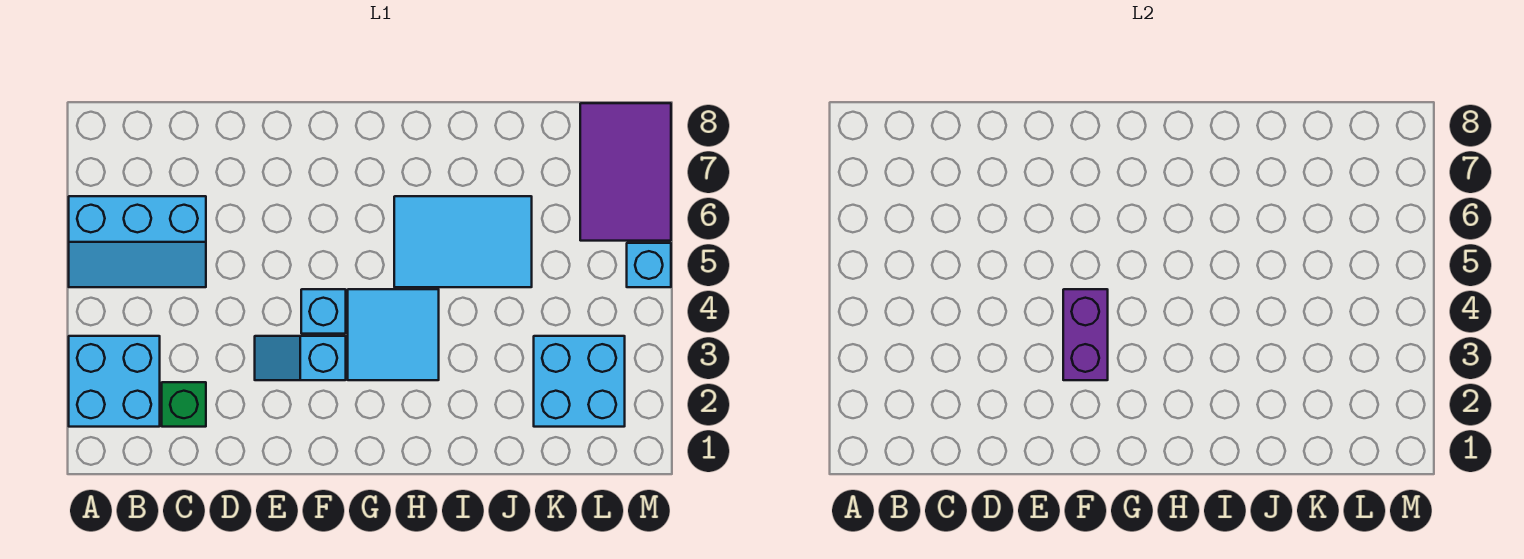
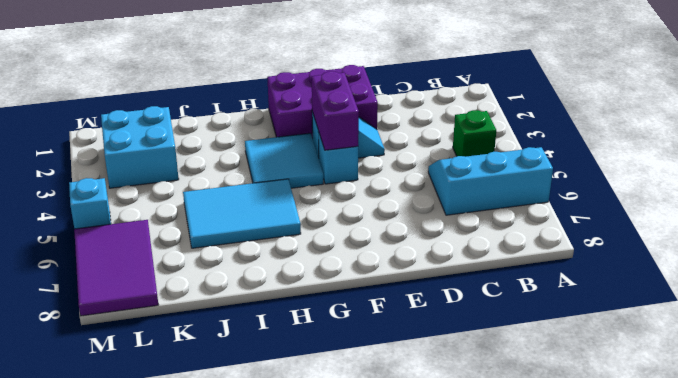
cyan 2x2 brick [69,336,160,427] -> none
green 1x1 brick [162,382,206,427] -> green 1x1 brick moved to [453,110,496,157]
none -> purple 2x3 brick [267,65,378,138]

